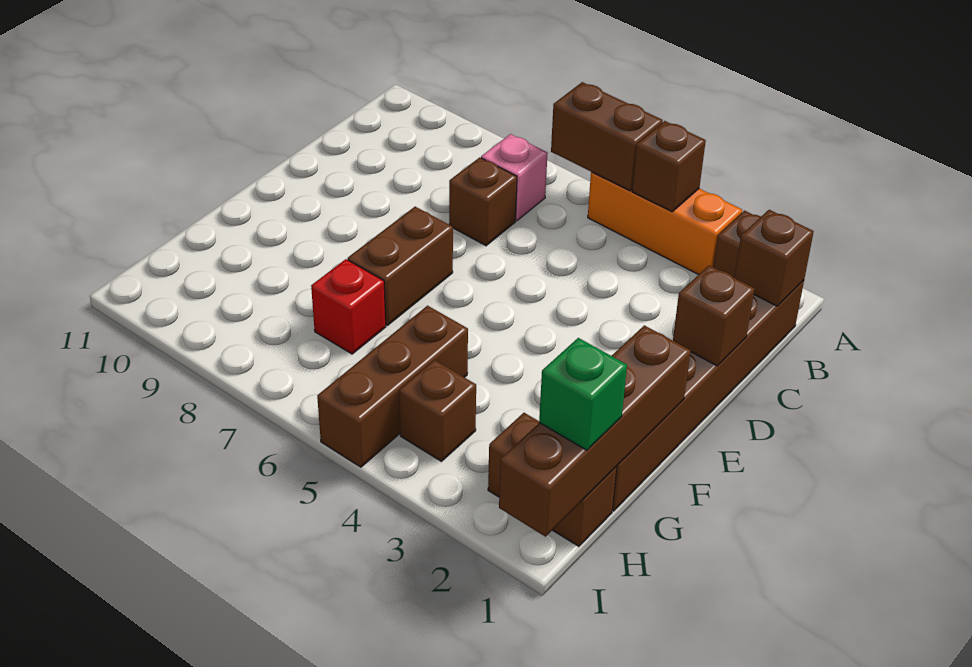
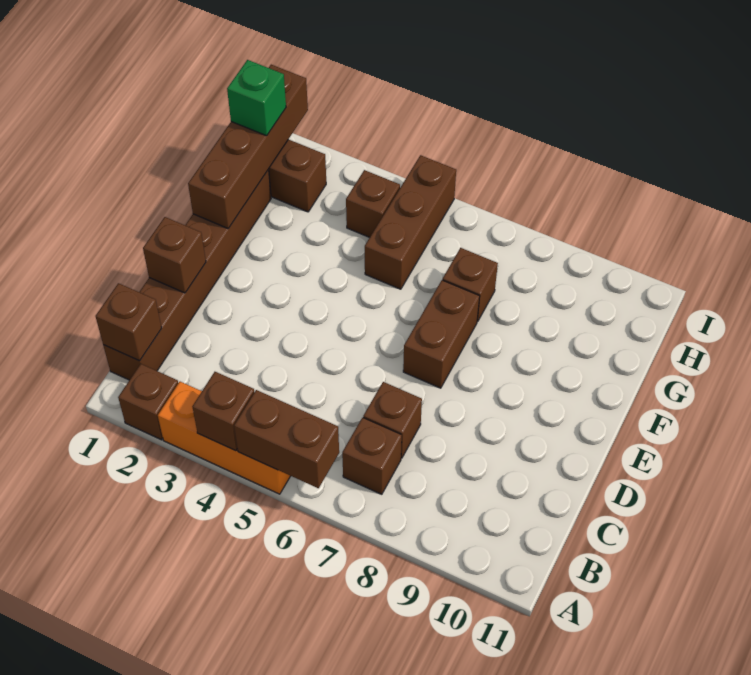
pink 1x1 brick [481,134,548,221] -> brown 1x1 brick [342,418,402,494]
red 1x1 brick [311,259,386,354] -> brown 1x1 brick [443,248,498,322]

